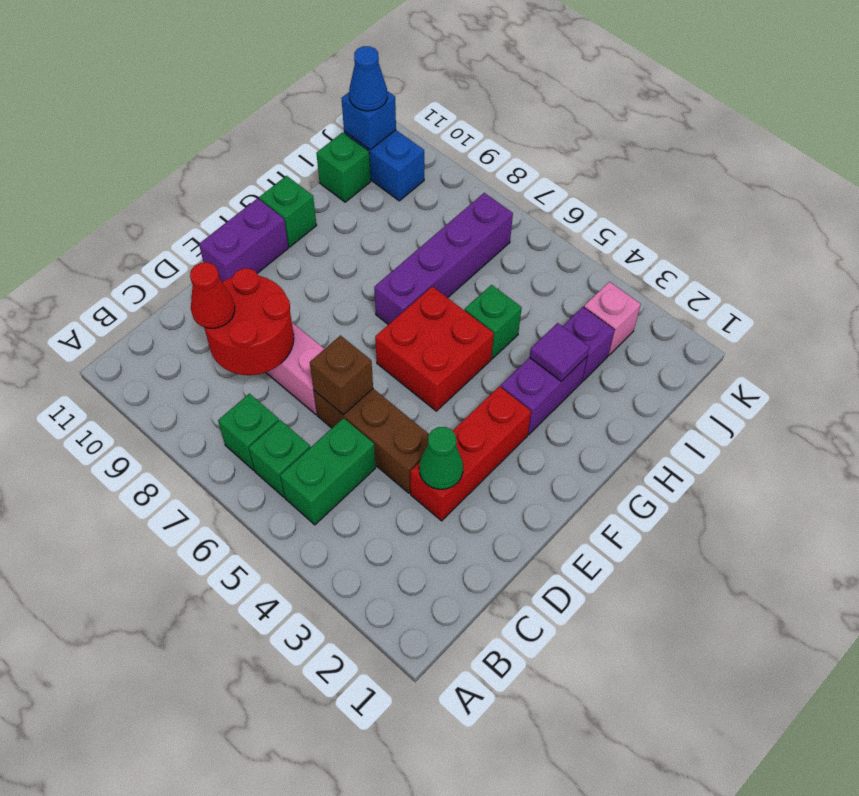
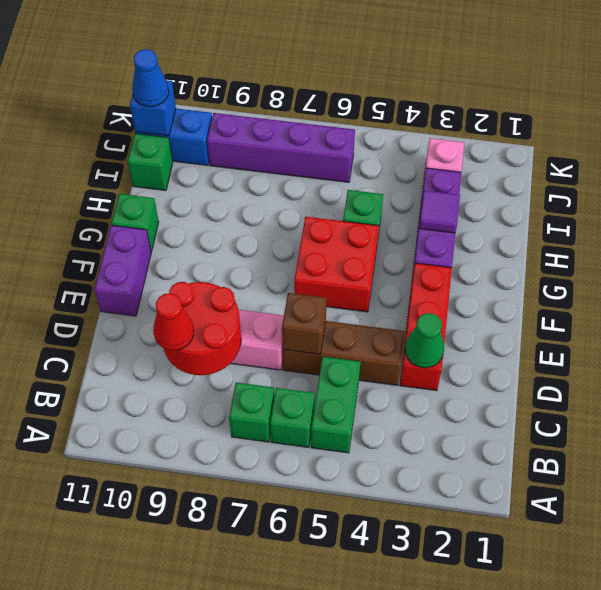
purple 1x4 brick [374,193,513,325] -> purple 1x4 brick turned to [207,113,355,182]

